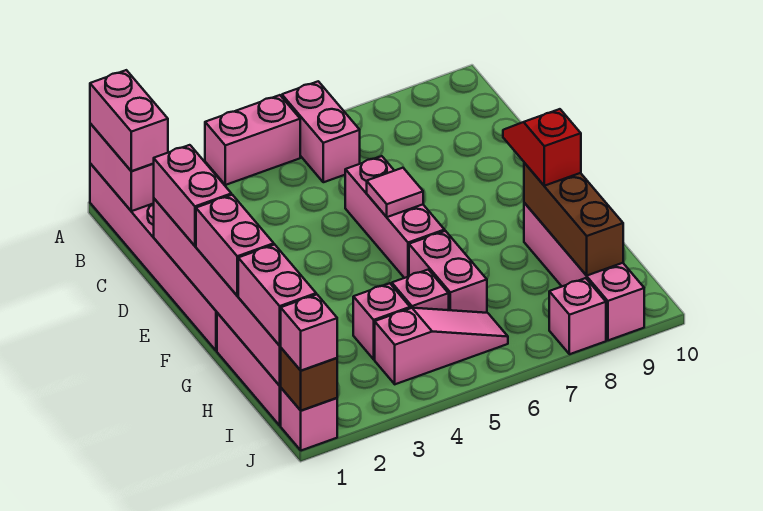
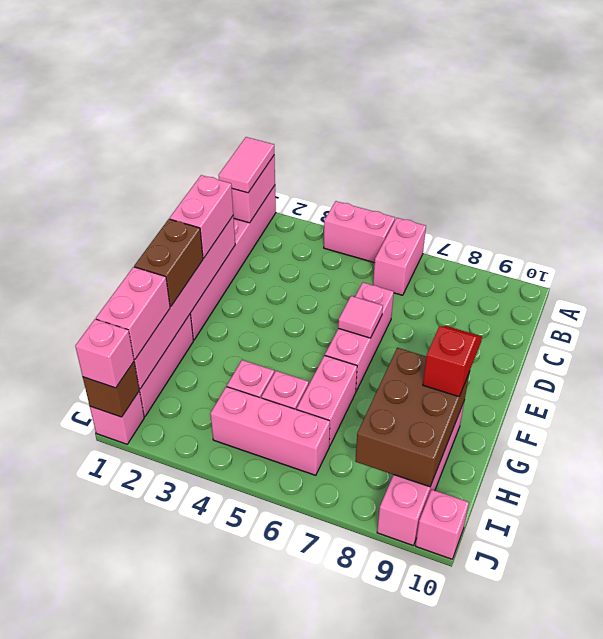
pink 1x2 brick [90,70,168,171] -> pink 1x2 tile [219,137,274,193]
pink 1x2 brick [196,195,274,296] -> brown 1x2 brick [134,219,203,307]
brown 1x3 brick [524,163,623,276] -> brown 2x3 brick [355,348,470,487]
pink 1x3 slope [375,308,508,384] -> pink 1x3 brick [210,387,330,475]
pink 1x1 brick [549,278,606,354] -> pink 1x1 brick moved to [416,490,469,559]

